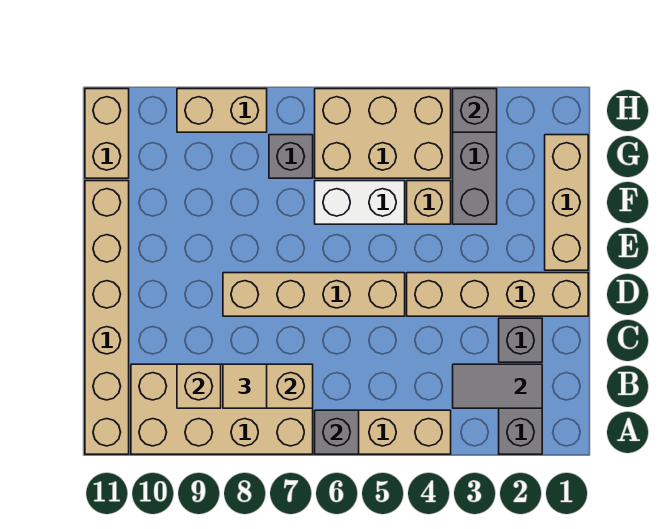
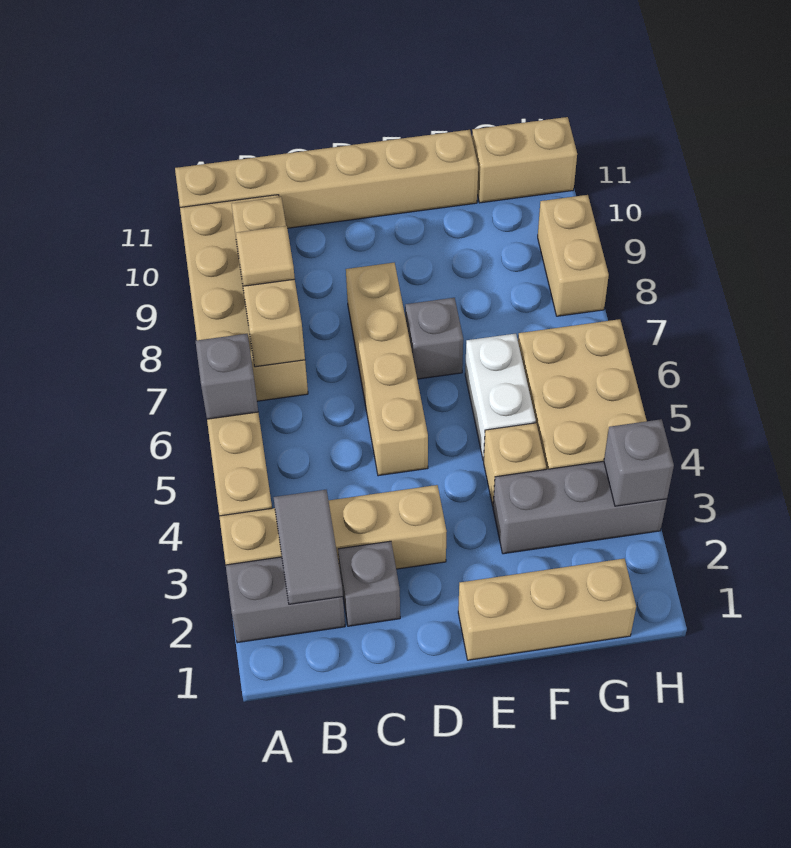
tan 1x4 brick [407,273,588,316] -> tan 1x4 brick turned to [219,485,447,569]
grey 1x1 brick [269,135,313,178] -> grey 1x1 brick moved to [405,298,463,379]

